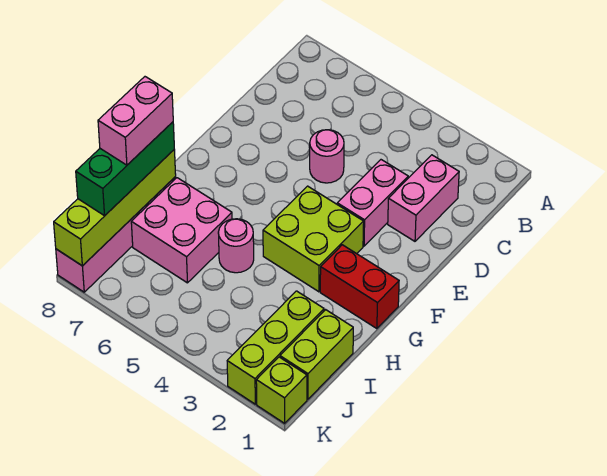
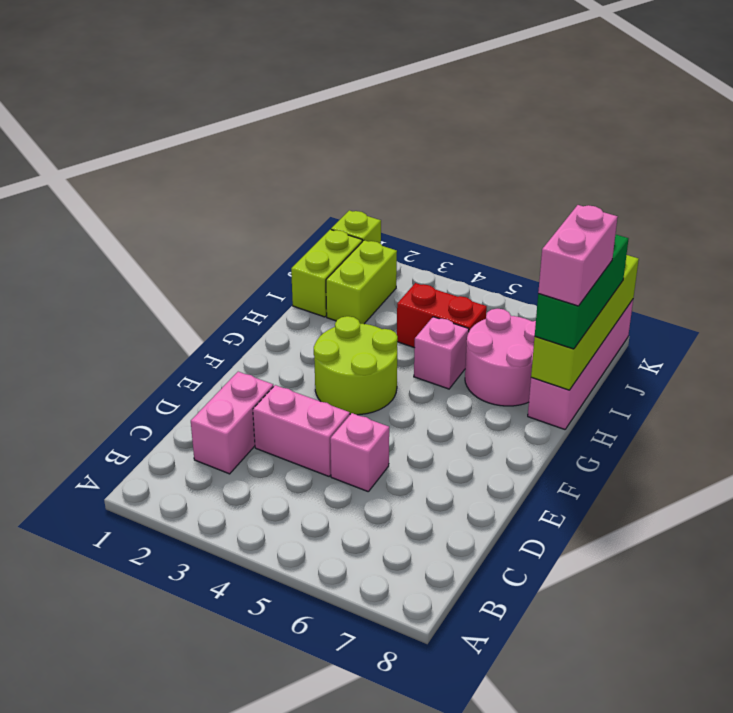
pink 1x2 brick [337,160,408,246] -> pink 1x2 brick turned to [253,385,350,476]
pink 1x1 round brick [310,130,344,183] -> pink 1x1 brick [330,413,389,491]
lime 2x2 brick [263,186,364,292] -> lime 2x2 round brick [314,316,398,415]
red 1x2 brick [320,245,399,329] -> red 1x2 brick moved to [397,283,487,348]
pink 1x1 round brick [218,219,254,273] -> pink 1x1 brick [414,317,469,389]
pink 2x2 brick [131,178,232,283] -> pink 2x2 round brick [465,309,536,406]
lime 1x3 brick [227,291,324,404] -> lime 1x2 brick [326,240,397,324]

